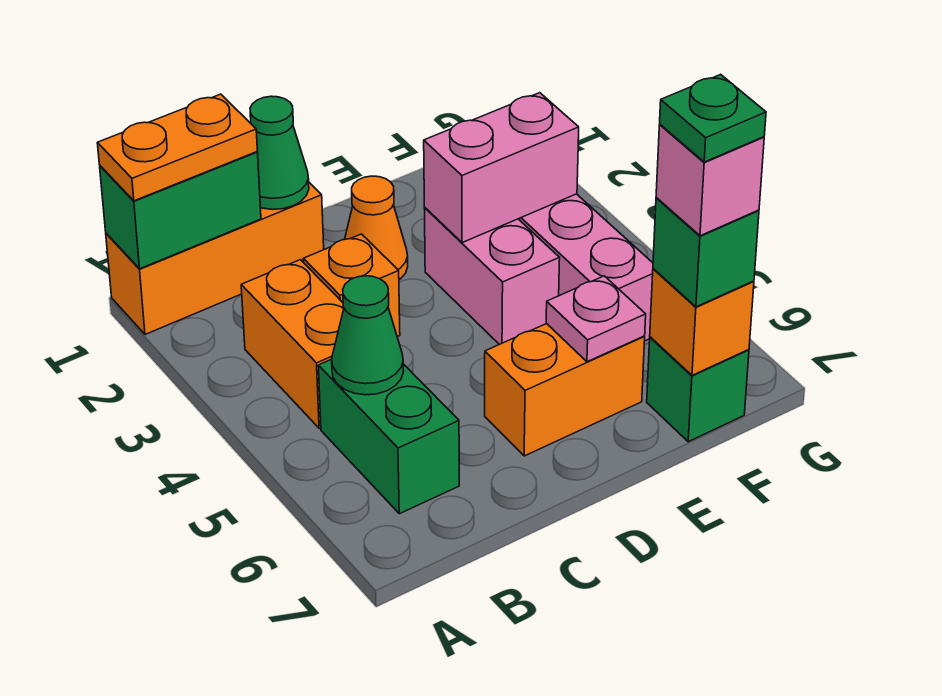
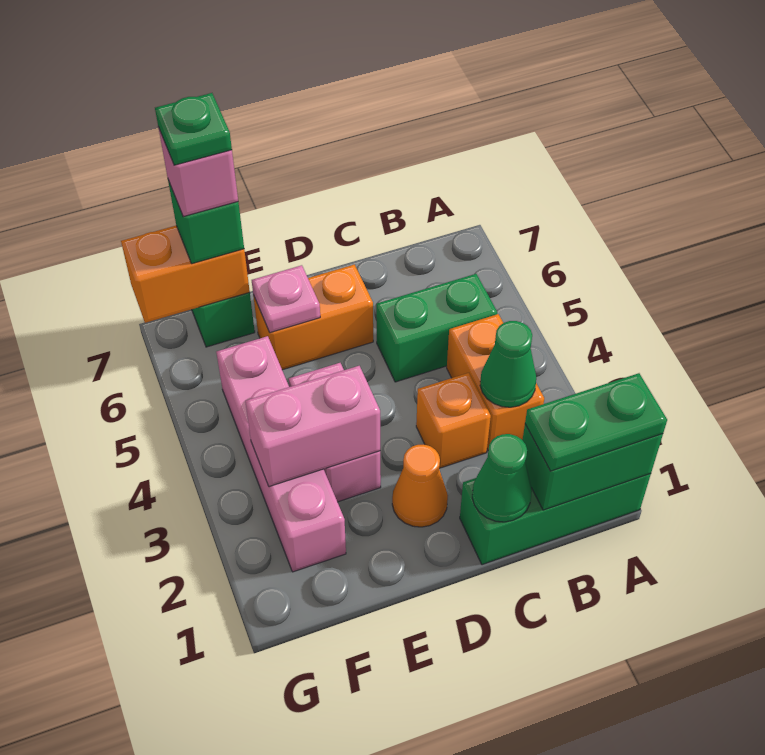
orange 1x3 brick [106,183,324,334] -> green 1x3 brick [460,474,651,565]
orange 1x2 plate [97,94,257,201] -> green 1x2 plate [525,373,667,471]
green 1x2 brick [318,359,459,514] -> green 1x2 brick turned to [376,274,497,382]
green 1x1 cone [332,276,404,395] -> green 1x1 cone moved to [480,321,536,407]
orange 1x1 brick [650,269,754,375] -> orange 1x2 brick [121,226,250,323]

